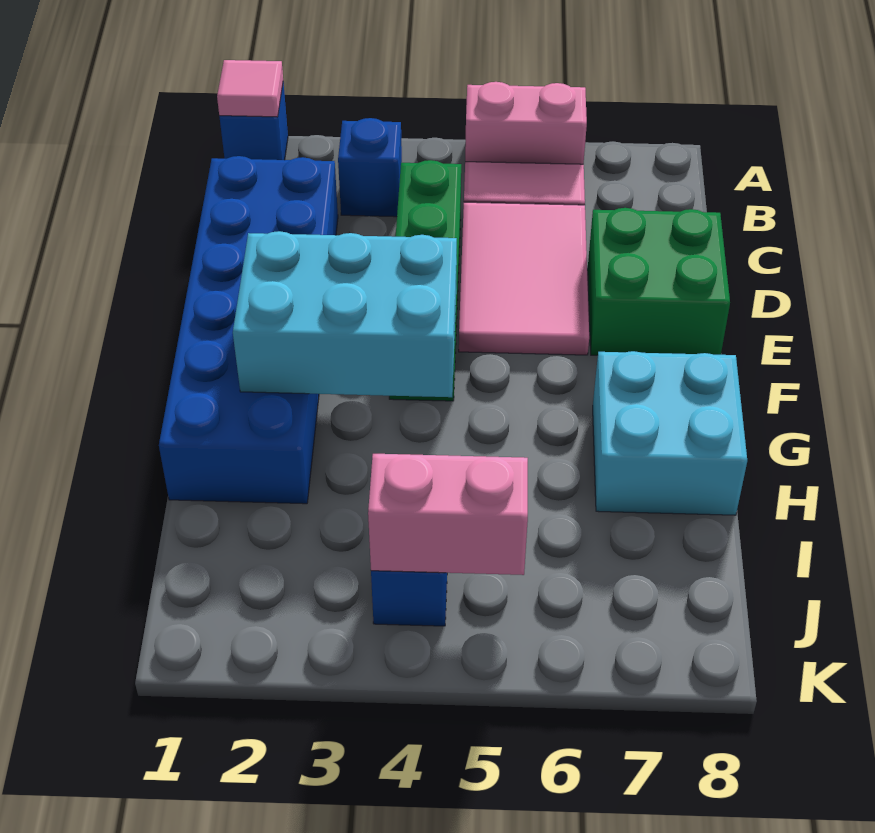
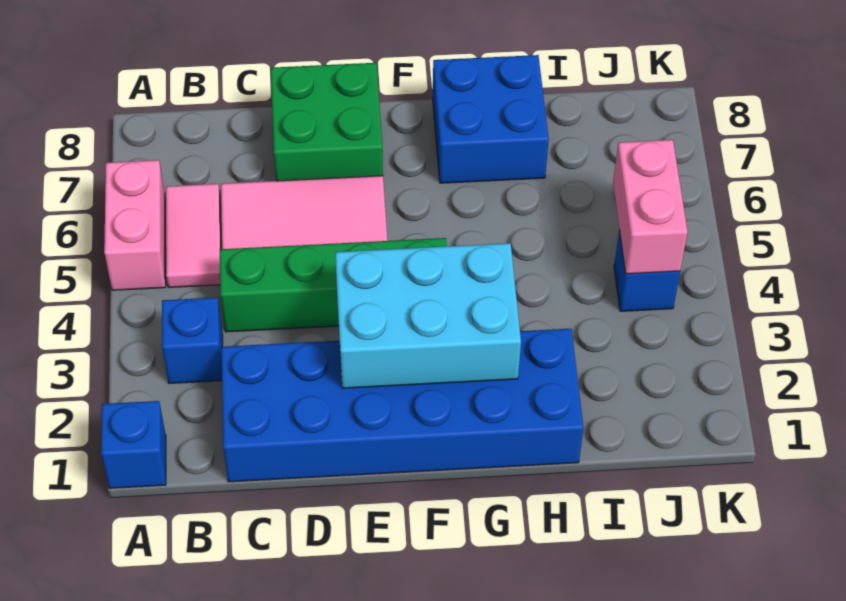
pink 1x1 tile [217,60,283,117] -> none
cyan 2x3 brick [233,231,457,397] -> cyan 2x3 brick turned to [335,243,521,388]
cyan 2x2 brick [593,351,747,515] -> blue 2x2 brick [433,55,549,183]

